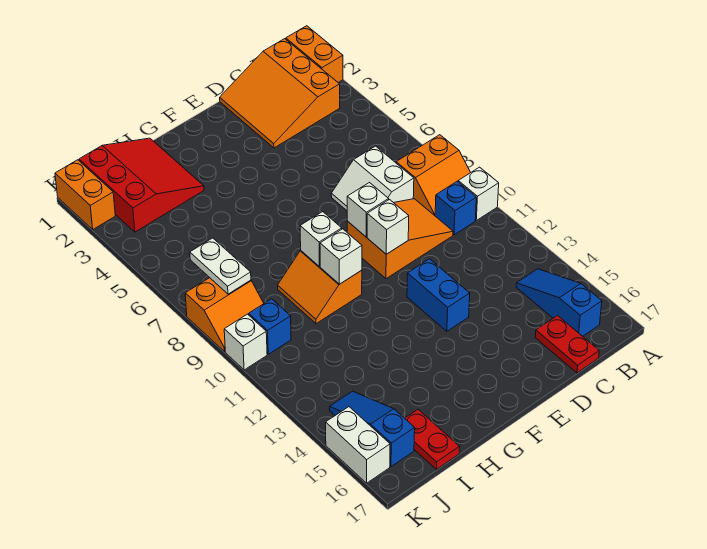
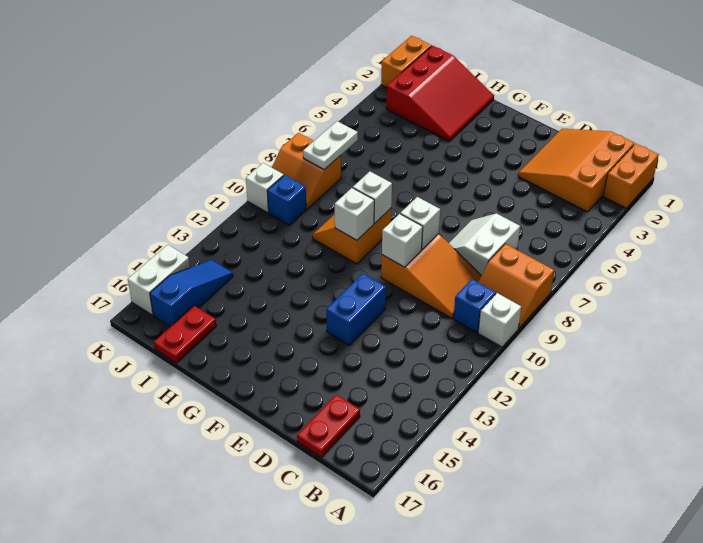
blue 1x3 slope [516,269,602,336] -> none

